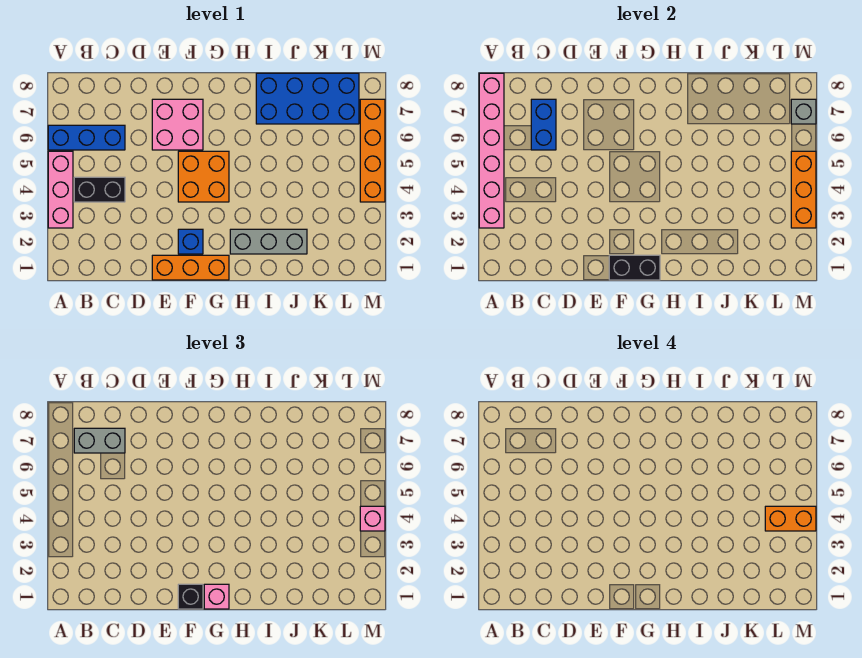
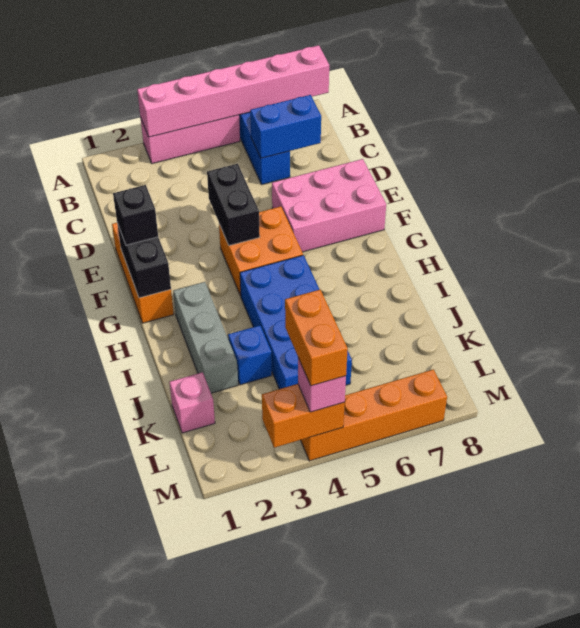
black 1x2 brick [74,177,125,202] -> black 1x2 brick moved to [207,164,260,246]
grey 1x2 brick [74,428,125,453] -> none
pink 2x2 brick [152,99,203,150] -> pink 2x3 brick [272,159,386,252]
blue 1x1 brick [178,229,203,254] -> blue 1x1 brick moved to [228,325,272,385]
pink 1x1 brick [204,584,229,609] -> pink 1x1 brick moved to [170,372,215,433]
blue 2x4 brick [256,73,359,124] -> blue 2x4 brick moved to [240,255,352,389]
orange 1x3 brick [791,151,816,228] -> orange 1x2 brick [262,384,345,448]
grey 1x1 brick [791,99,816,124] -> none

